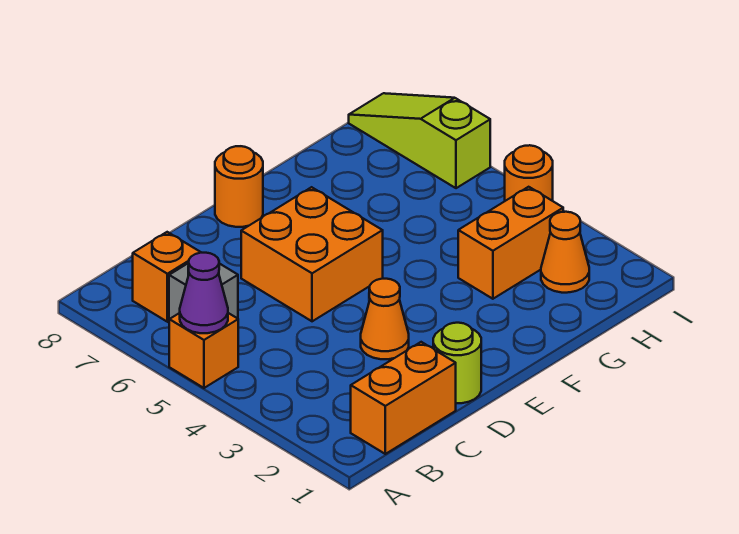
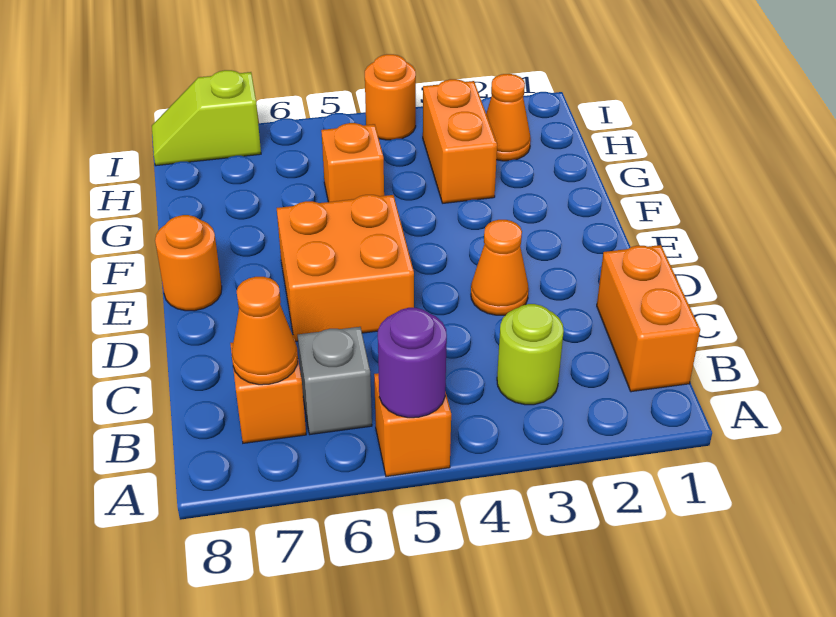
purple 1x1 cone [180,253,228,333] -> purple 1x1 round brick [378,308,447,418]
none -> orange 1x1 cone [232,277,298,385]
lime 1x1 round brick [433,323,481,403] -> lime 1x1 round brick moved to [497,304,564,405]
none -> orange 1x1 brick [321,123,384,202]
lime 1x3 slope [349,93,490,188] -> lime 1x2 slope [152,70,261,166]

